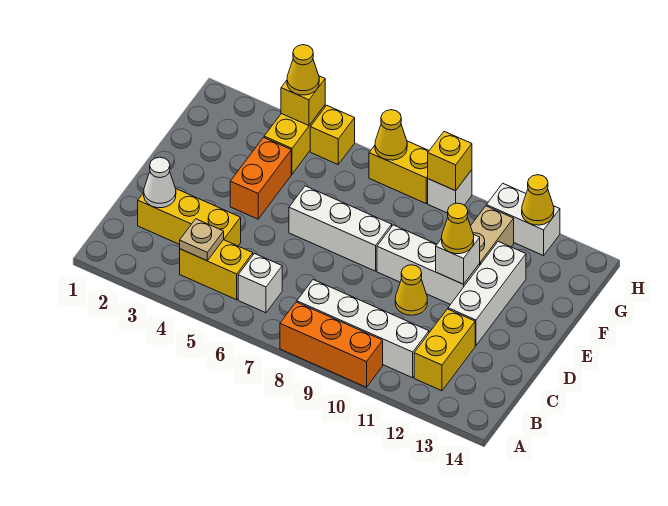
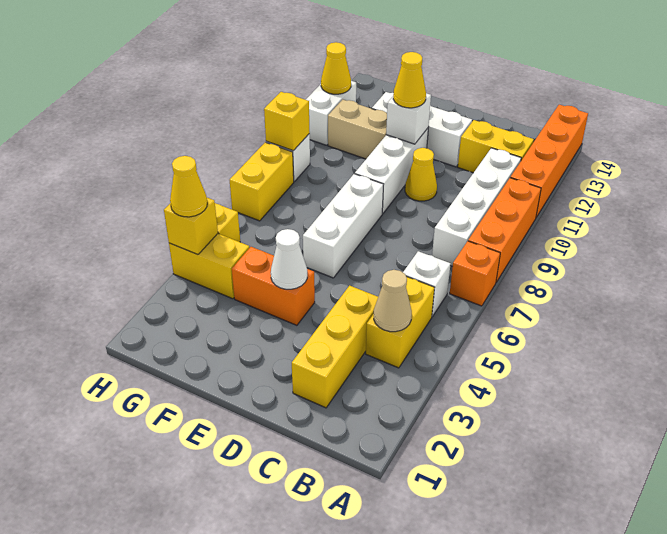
none -> orange 1x1 brick [450,241,500,306]
none -> orange 1x4 brick [510,105,588,217]
tan 1x1 plate [180,219,224,261] -> tan 1x1 cone [374,270,412,332]
white 1x1 cone [144,157,176,208] -> white 1x1 cone moved to [271,229,307,289]
yellow 1x1 cone [375,110,407,160] -> none

